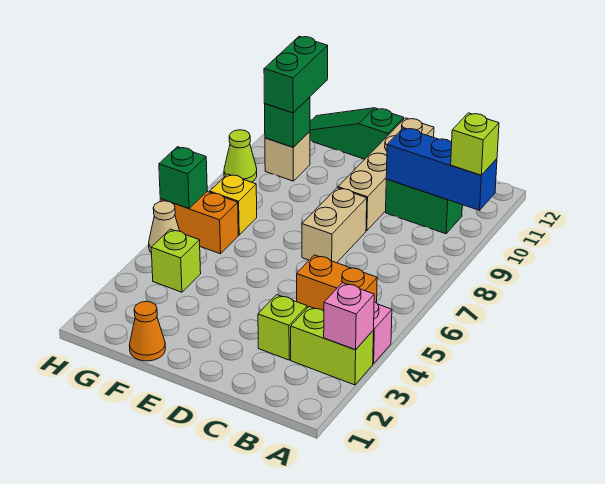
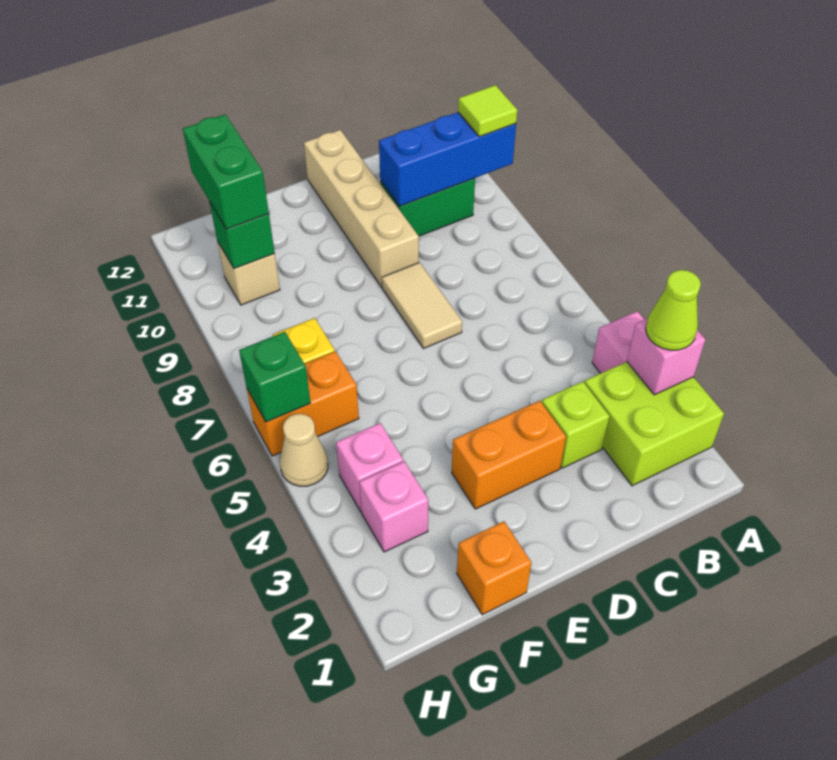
lime 1x2 brick [291,307,374,385] -> lime 2x2 brick [584,362,724,486]
lime 1x1 brick [451,113,499,175] -> lime 1x1 tile [458,85,517,137]
orange 1x2 brick [297,255,377,311] -> orange 1x2 brick moved to [452,401,566,509]
tan 1x2 brick [302,188,367,263] -> tan 1x2 tile [382,263,462,349]
green 1x3 slope [310,108,404,159] -> none
orange 1x1 cone [129,301,166,361] -> orange 1x1 brick [457,521,531,615]
none -> pink 1x1 brick [359,461,428,552]
lime 1x1 brick [151,229,201,292] -> pink 1x1 brick [336,423,403,512]
lime 1x1 cone [224,130,257,182] -> lime 1x1 cone moved to [646,270,701,350]

